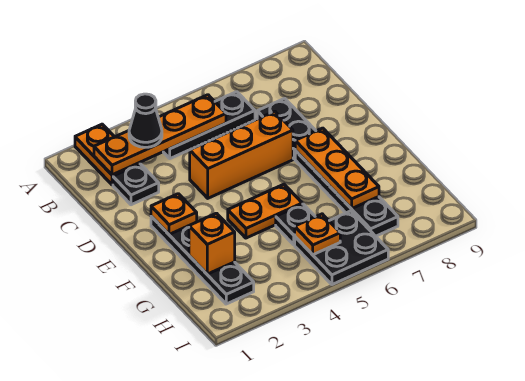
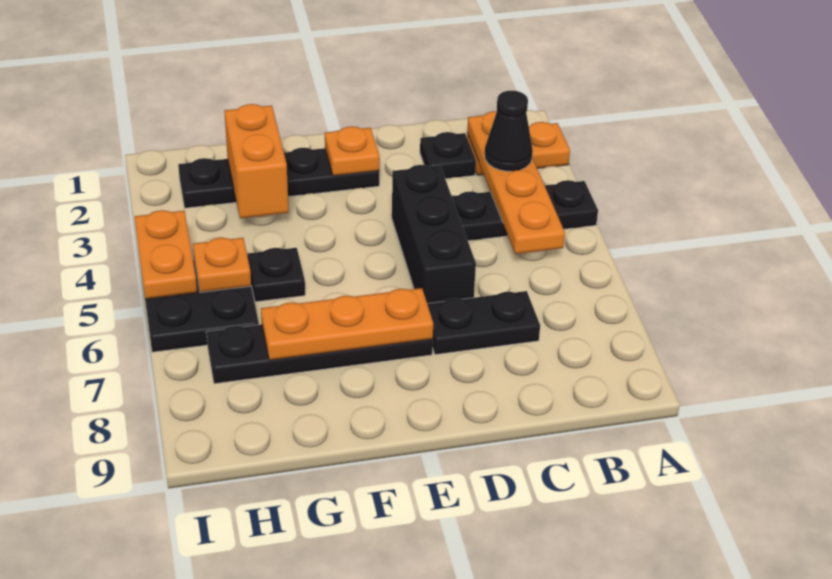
black 1x3 plate [164,92,255,158] -> black 1x3 plate turned to [452,180,598,241]
orange 1x3 brick [190,111,293,198] -> black 1x3 brick [392,165,476,304]
orange 1x2 plate [228,184,302,238] -> orange 1x2 plate moved to [135,210,197,299]
orange 1x1 brick [189,213,235,274] -> orange 1x2 brick [224,104,289,218]

